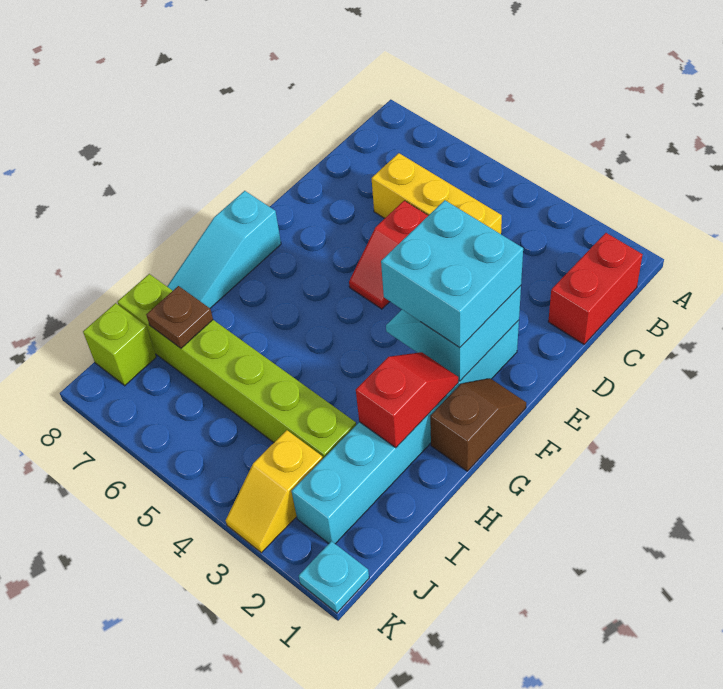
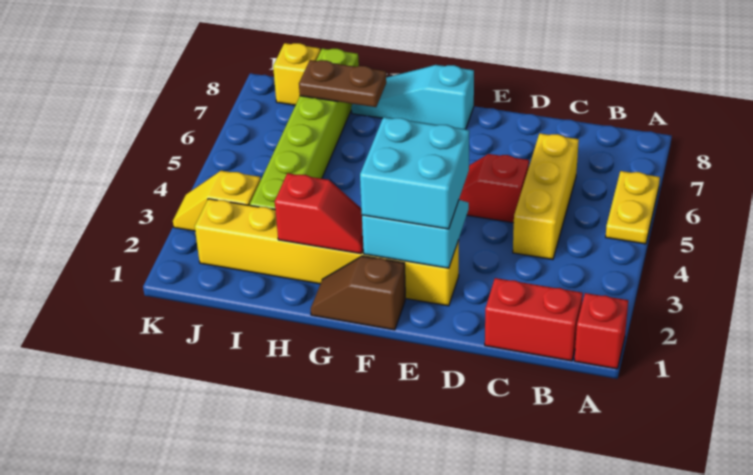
none -> red 1x1 brick [574,293,628,369]
none -> yellow 1x2 plate [606,171,660,244]
cyan 1x6 brick [292,320,519,544] -> yellow 1x6 brick [195,199,459,306]
brown 1x2 slope [430,378,526,471] -> brown 1x2 slope turned to [311,256,405,330]
brown 1x1 plate [146,286,213,348] -> brown 1x2 plate [299,60,386,107]
lime 1x1 brick [83,303,156,386] -> yellow 1x1 brick [273,43,320,105]
cyan 1x1 plate [299,541,369,613] -> none

